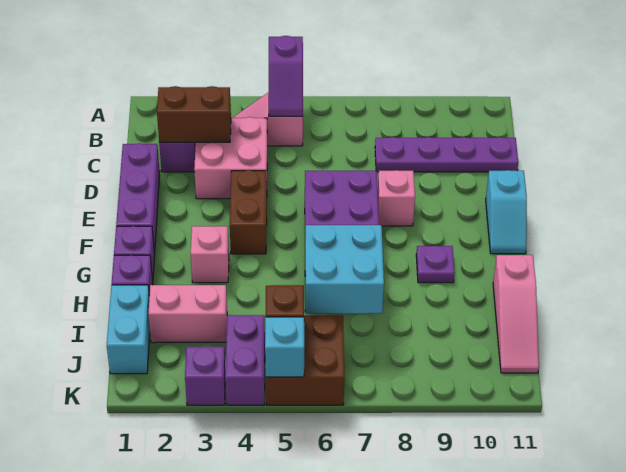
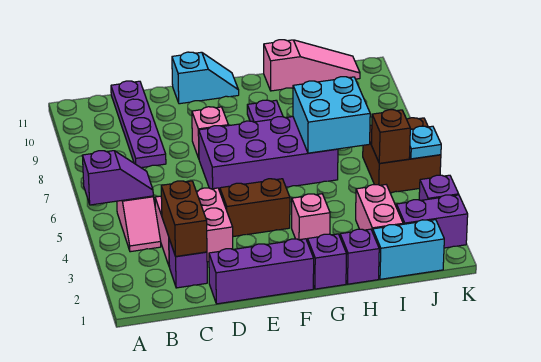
purple 1x2 brick [225,315,265,405] -> purple 1x2 brick moved to [396,195,468,248]
cyan 1x1 brick [265,317,304,377] -> cyan 1x1 plate [410,126,441,159]

